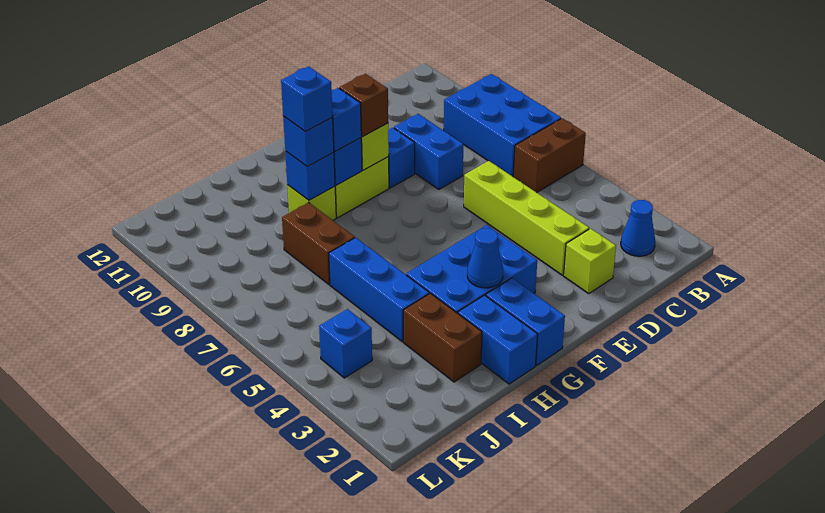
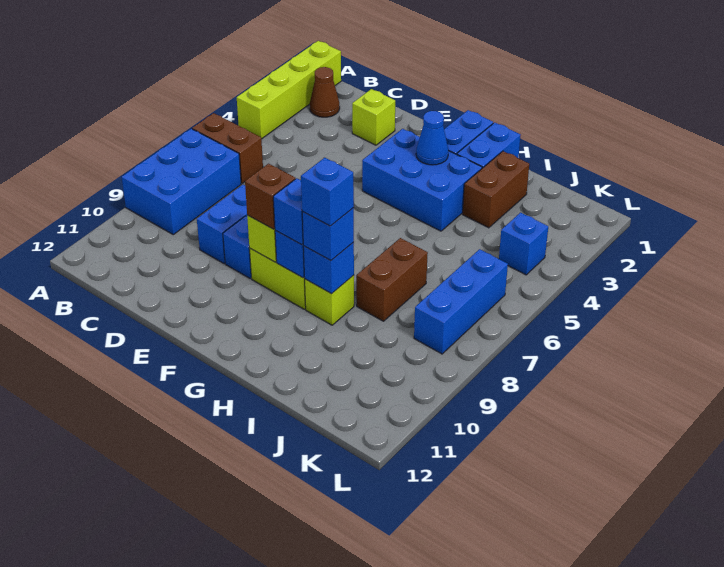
blue 1x1 cone [621,200,655,256] -> brown 1x1 cone [310,67,340,117]
lime 1x4 brick [464,161,589,275] -> lime 1x4 brick moved to [237,41,341,139]
blue 1x3 brick [329,238,429,341] -> blue 1x3 brick moved to [414,249,508,354]

